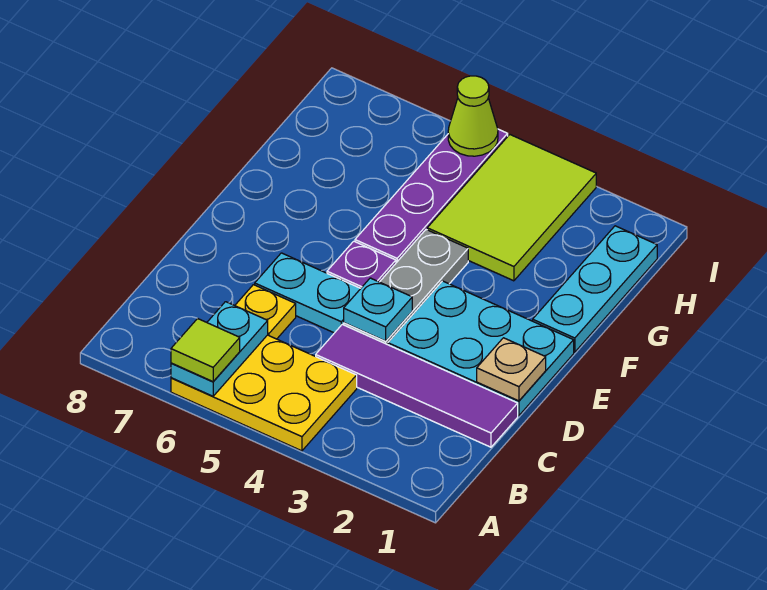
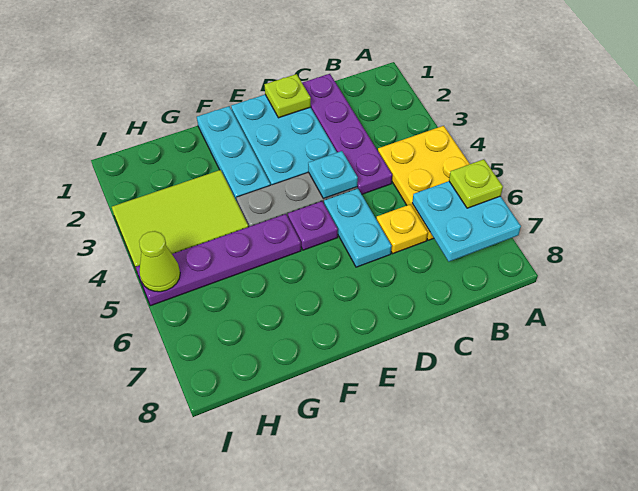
cyan 1x2 plate [171,302,268,396] -> cyan 2x2 plate [412,181,521,262]
lime 1x1 tile [171,318,240,381] -> lime 1x1 plate [449,159,503,208]
purple 1x4 tile [316,324,518,447] -> purple 1x4 plate [302,74,392,194]
tan 1x1 plate [477,338,546,401] -> lime 1x1 plate [265,74,311,118]
cyan 1x3 plate [533,226,657,352] -> cyan 1x3 plate turned to [197,106,270,202]

